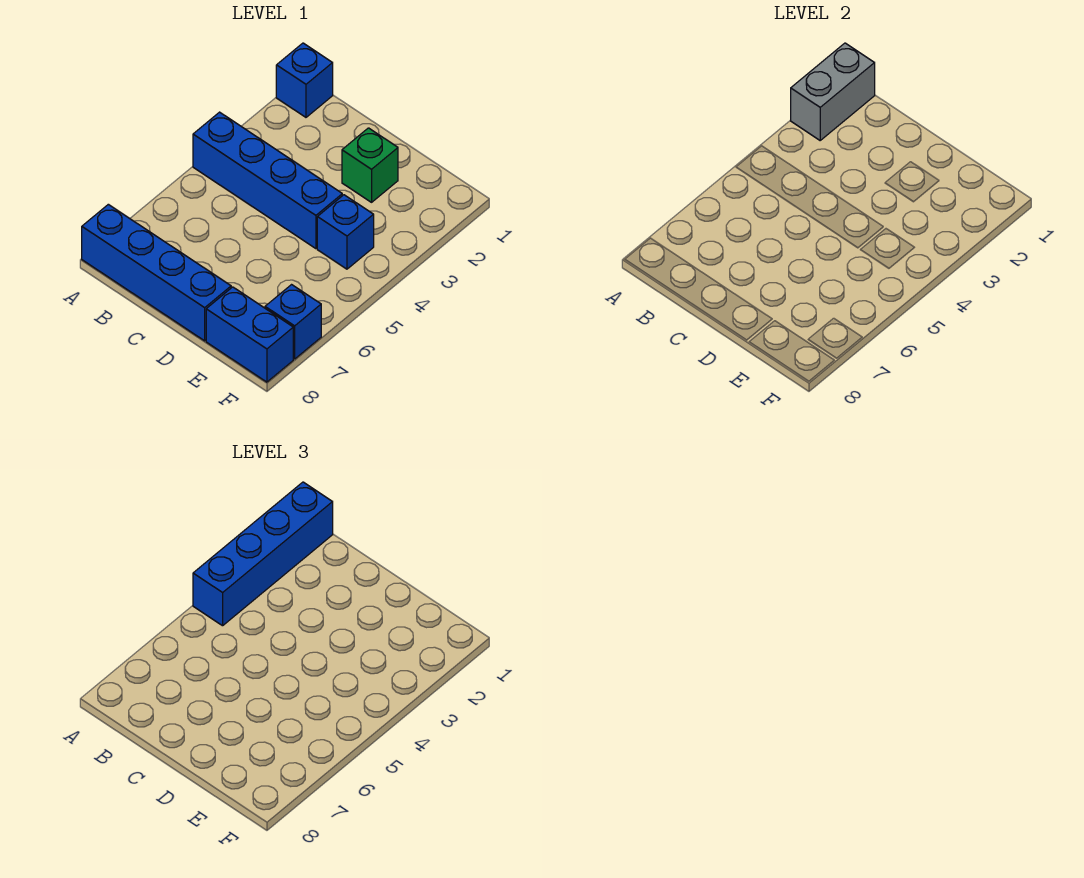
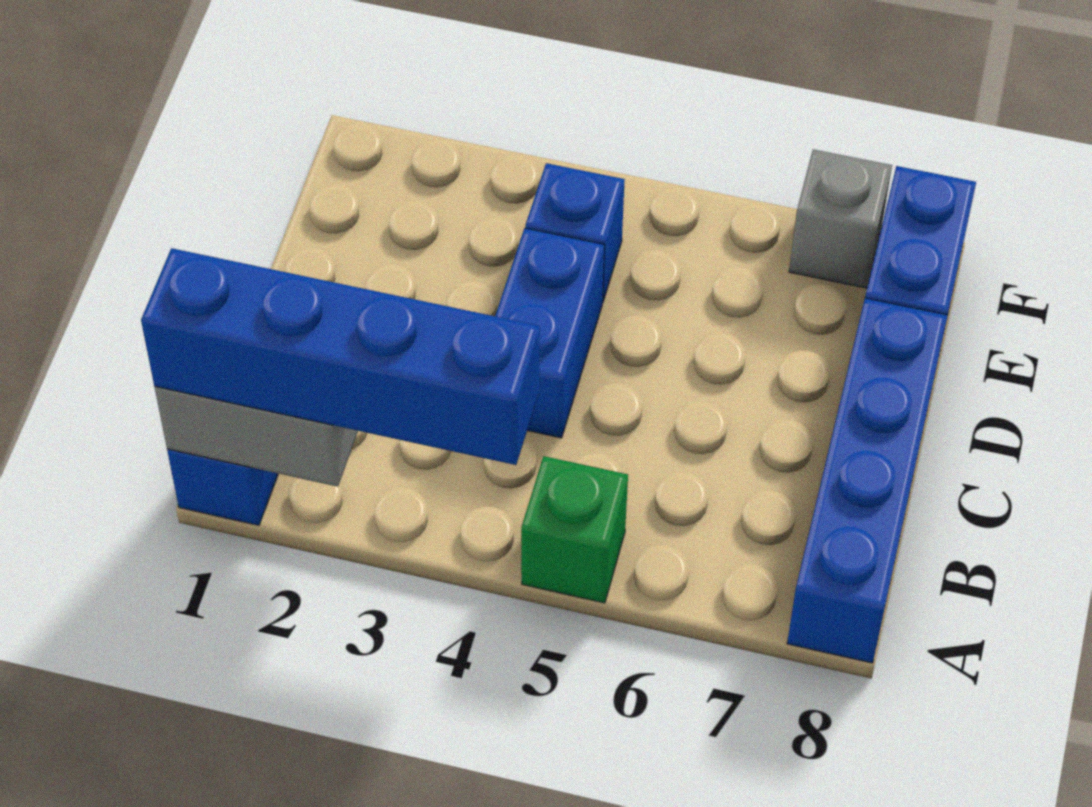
blue 1x4 brick [193,112,342,249] -> blue 1x2 brick [495,228,604,438]
green 1x1 brick [342,128,398,202] -> green 1x1 brick moved to [521,456,628,603]
blue 1x1 brick [265,285,321,359] -> grey 1x1 brick [789,149,892,288]

